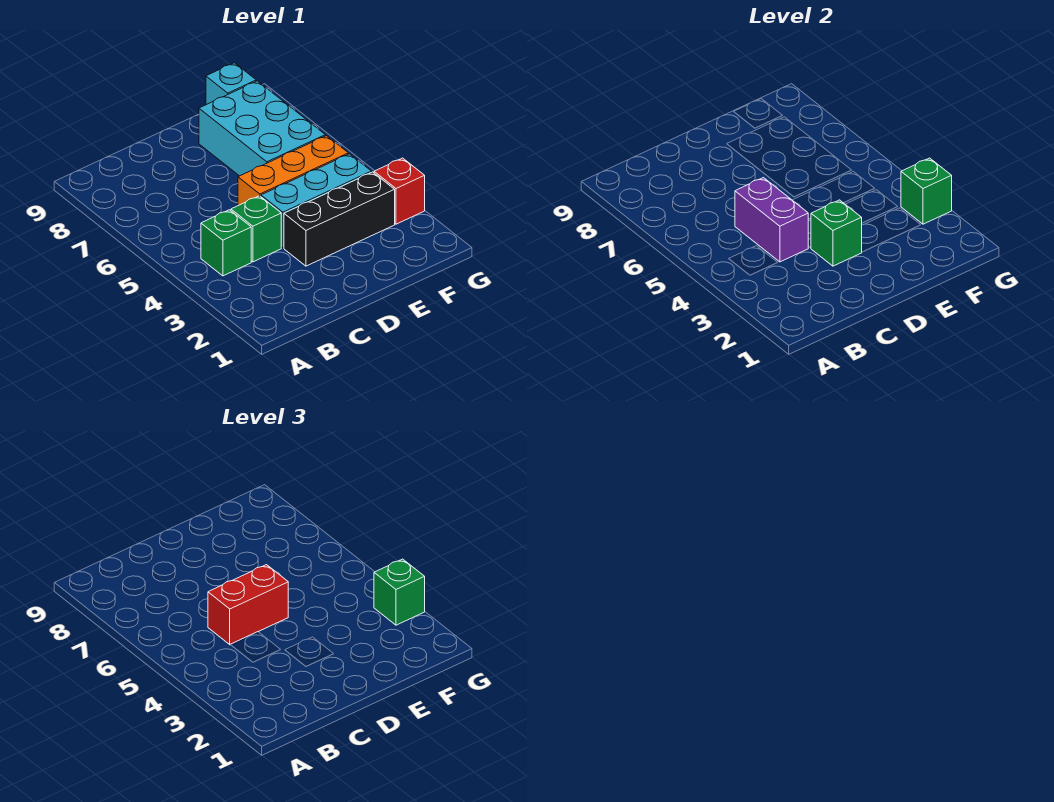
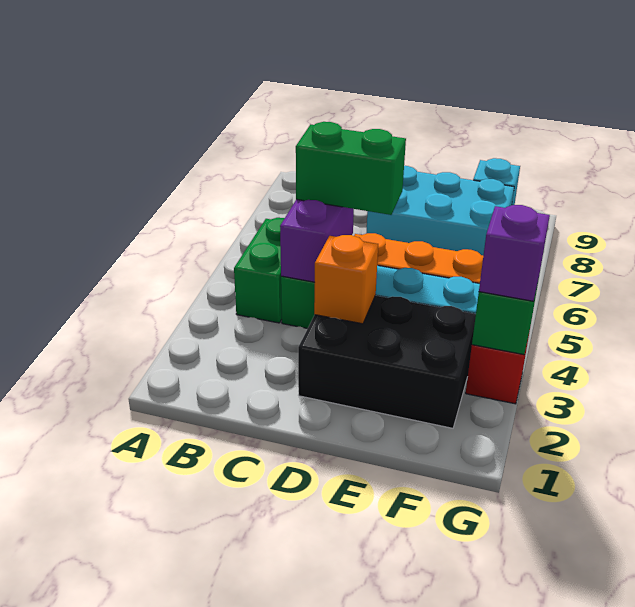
green 1x1 brick [201,210,251,276] -> green 1x2 brick [234,218,285,323]
red 1x2 brick [208,565,288,645] -> green 1x2 brick [296,122,406,215]
black 1x3 brick [284,172,395,266] -> black 2x3 brick [298,296,476,428]
green 1x1 brick [811,200,862,266] -> orange 1x1 brick [314,235,378,324]
cyan 2x3 brick [199,81,325,176] -> cyan 2x3 brick turned to [366,166,514,256]
green 1x1 brick [374,559,425,625] -> purple 1x1 brick [479,205,550,301]

